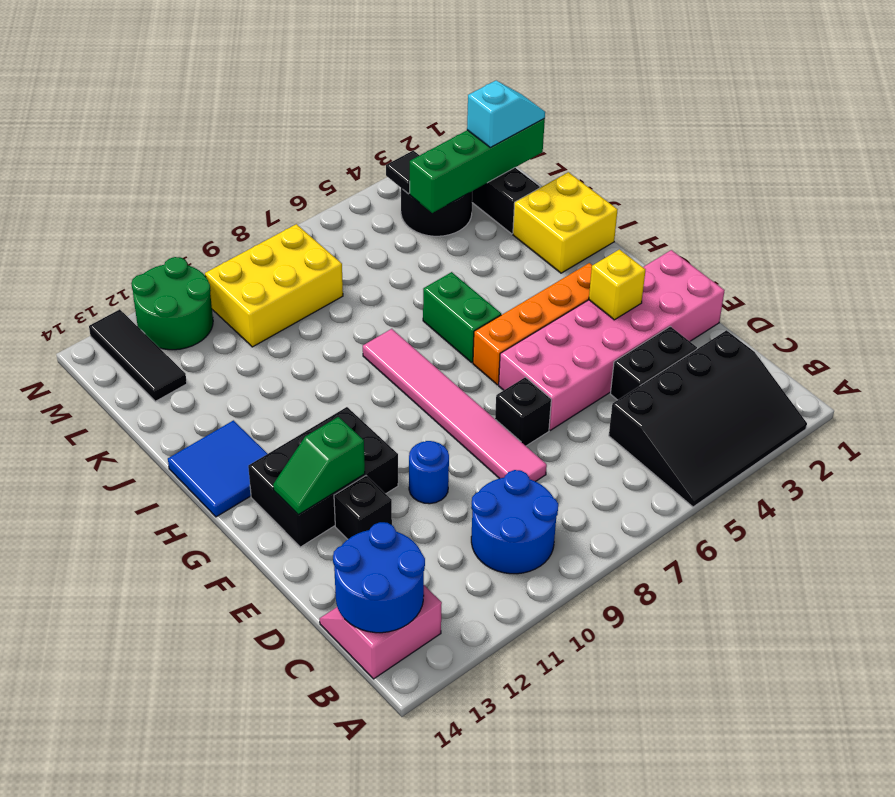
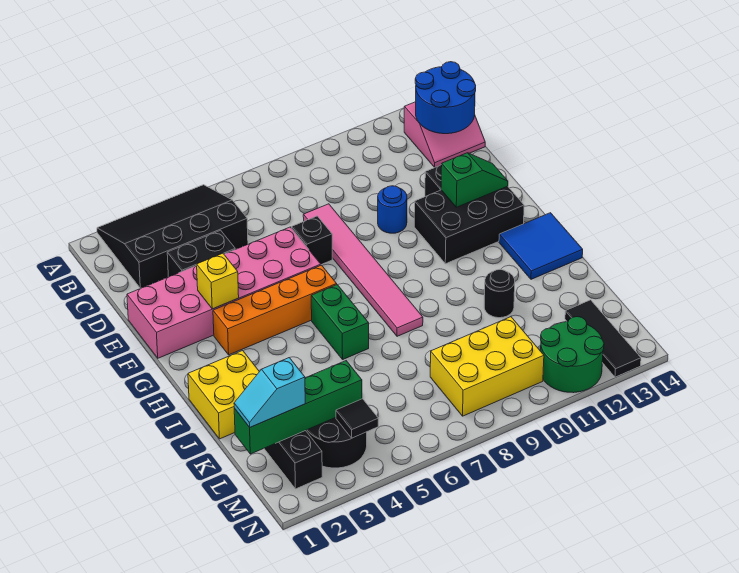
blue 2x2 round brick [471,470,558,574] -> none
none -> black 1x1 round brick [484,269,515,318]

